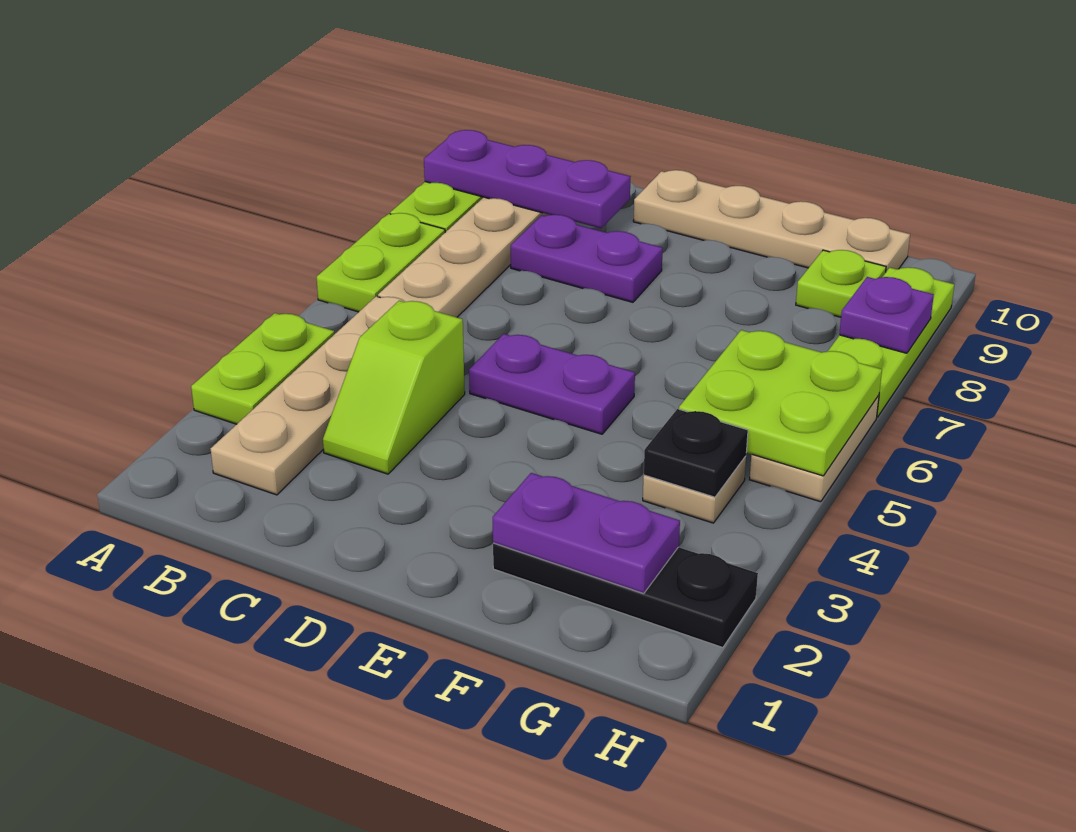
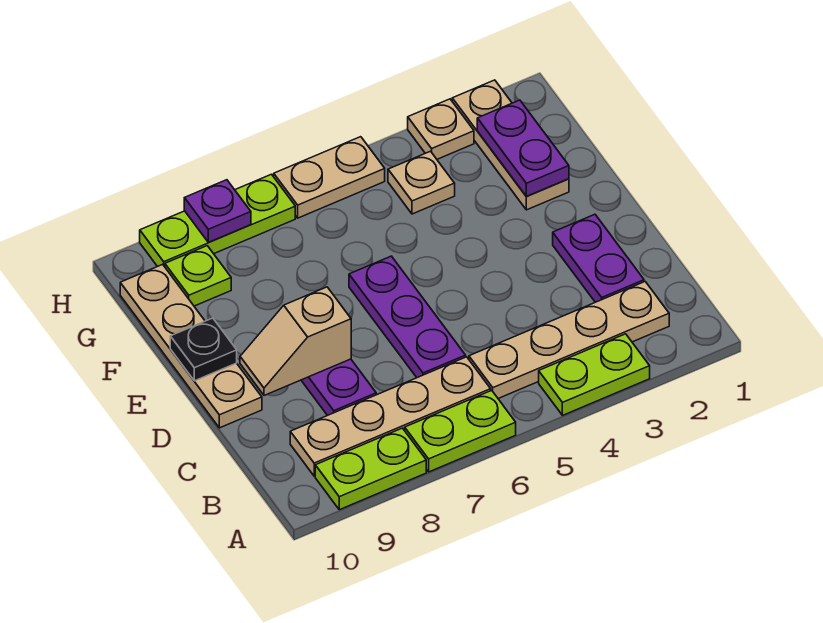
purple 1x3 plate [424,130,630,228] -> purple 1x3 plate moved to [349,256,466,378]
lime 1x2 slope [323,301,465,474] -> none
purple 1x2 plate [469,334,635,434] -> purple 1x2 plate moved to [553,214,644,302]
none -> tan 1x2 slope [240,287,351,395]
black 1x3 plate [493,543,758,648] -> tan 1x3 plate [452,80,569,210]
black 1x1 plate [644,409,748,497] -> black 1x1 plate moved to [170,318,237,381]
lime 2x2 plate [679,330,882,476] -> none
none -> tan 1x1 plate [408,99,474,159]

